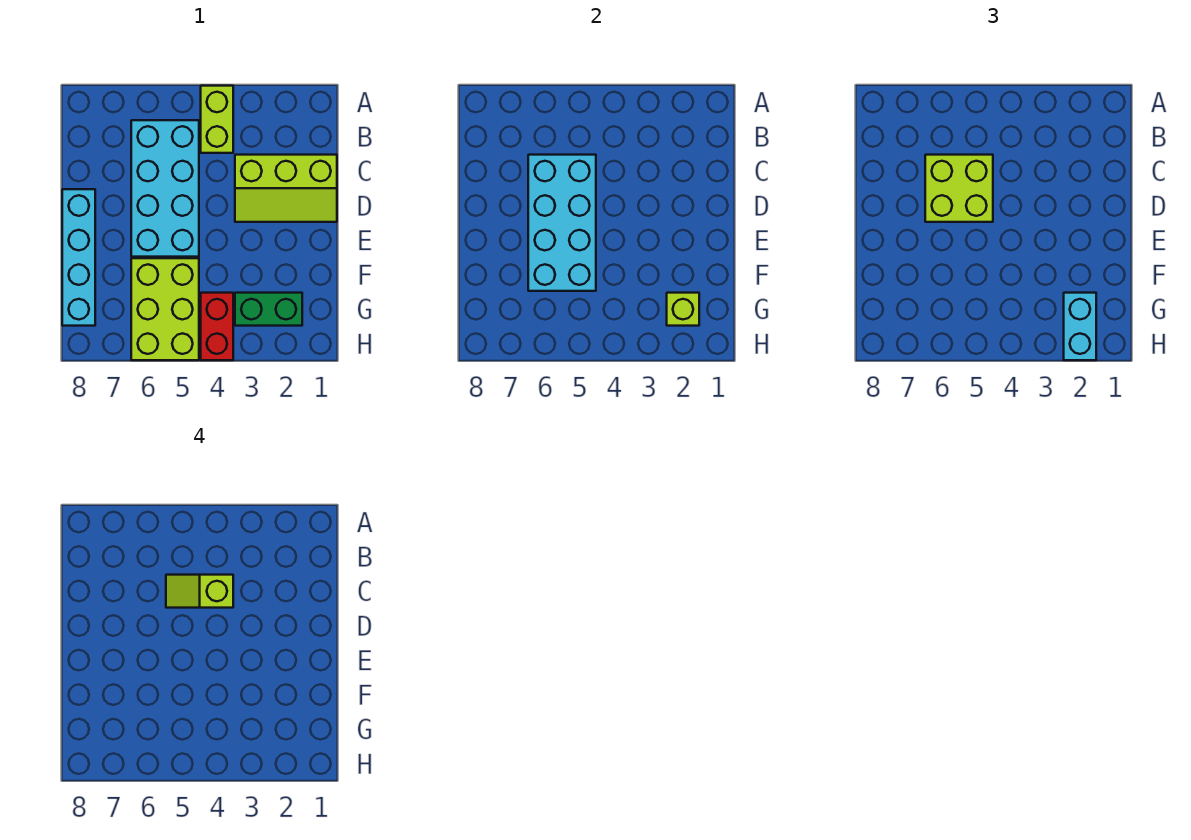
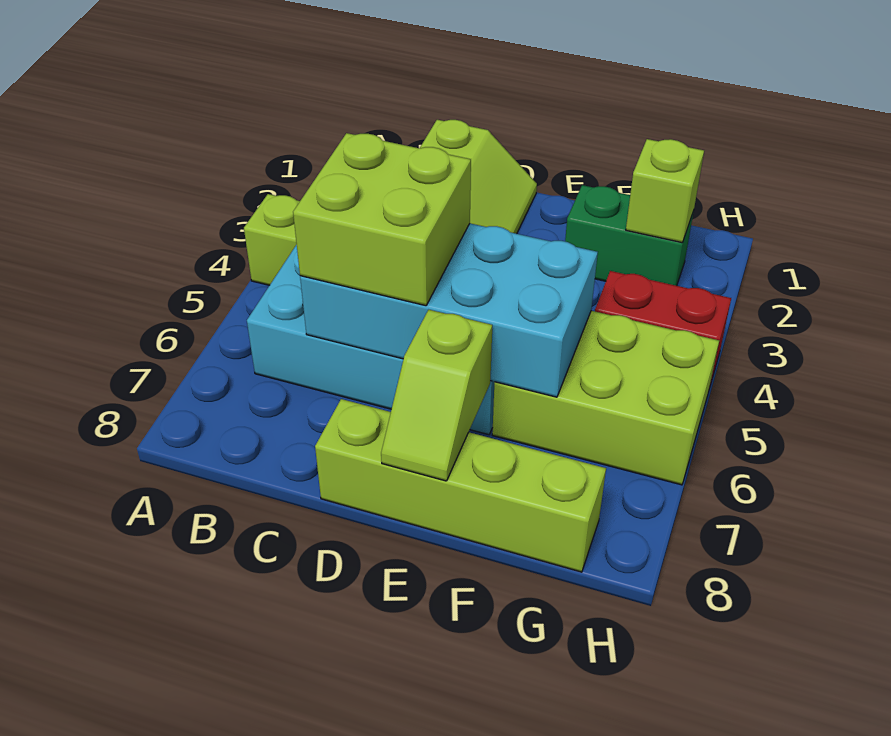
lime 1x2 slope [166,575,233,608] -> lime 1x2 slope moved to [381,310,492,481]
cyan 1x4 brick [62,189,95,326] -> lime 1x4 brick [315,399,606,572]
green 1x2 brick [235,293,302,326] -> green 1x2 brick turned to [565,185,694,286]
cyan 1x2 brick [1064,293,1096,360] -> none

